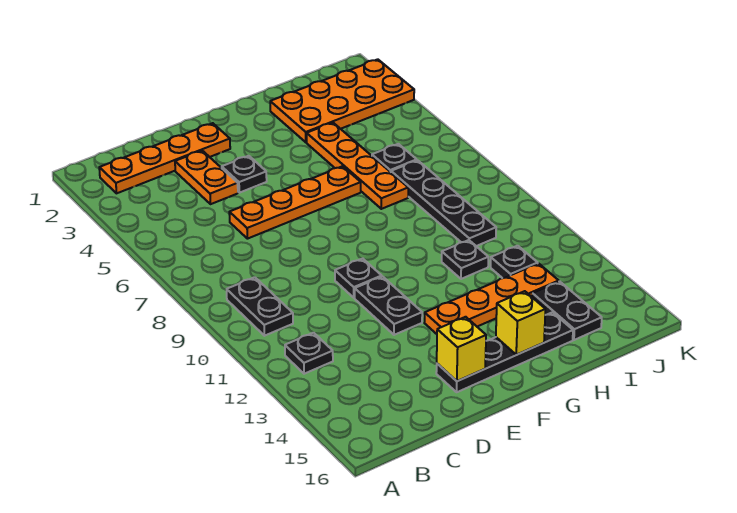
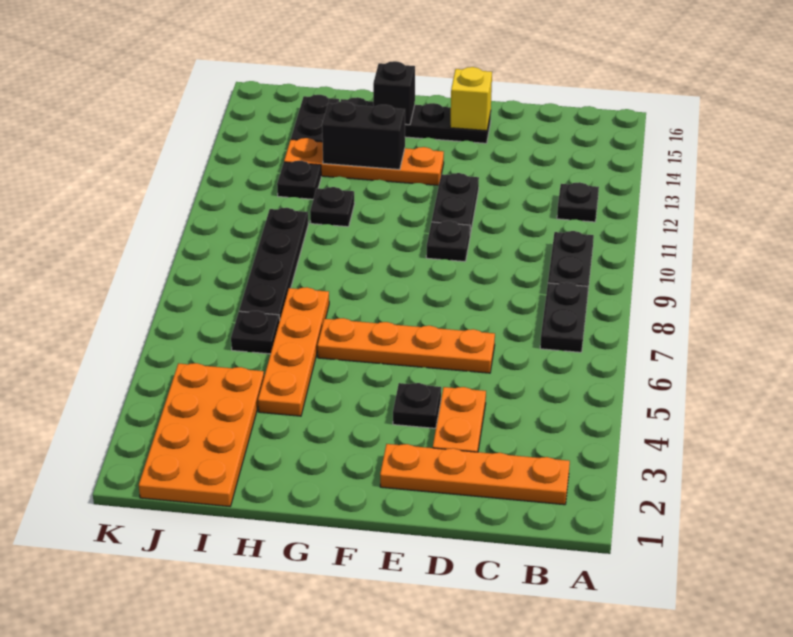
none -> black 1x2 plate [540,282,588,352]
none -> black 1x2 brick [322,102,405,170]
yellow 1x1 brick [496,291,545,355] -> black 1x1 brick [373,61,415,125]
orange 2x4 plate [270,59,414,142] -> orange 2x4 plate turned to [139,363,264,507]

